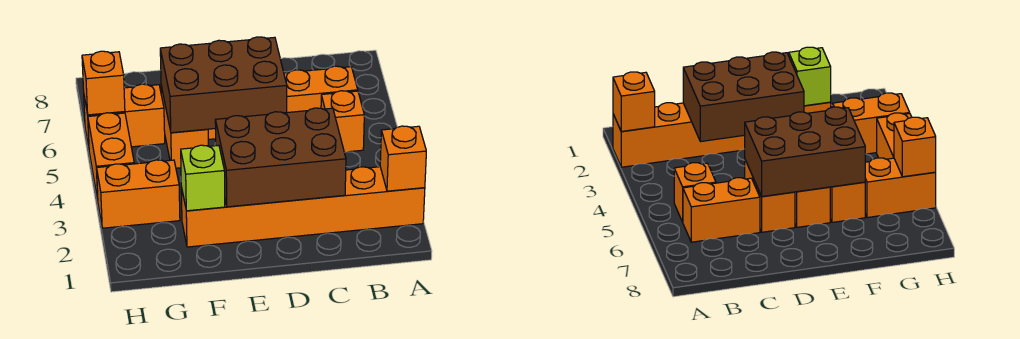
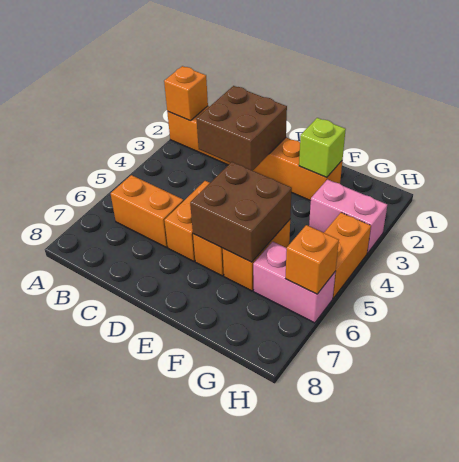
orange 1x1 brick [321,91,364,152] -> none
brown 2x3 brick [215,108,346,207] -> brown 2x2 brick [196,86,287,171]
brown 2x3 brick [160,37,287,133] -> brown 2x2 brick [190,162,292,262]
orange 1x2 brick [97,160,180,228] -> pink 1x2 brick [309,180,387,253]
orange 1x2 brick [84,84,165,147] -> pink 1x2 brick [253,242,335,323]

